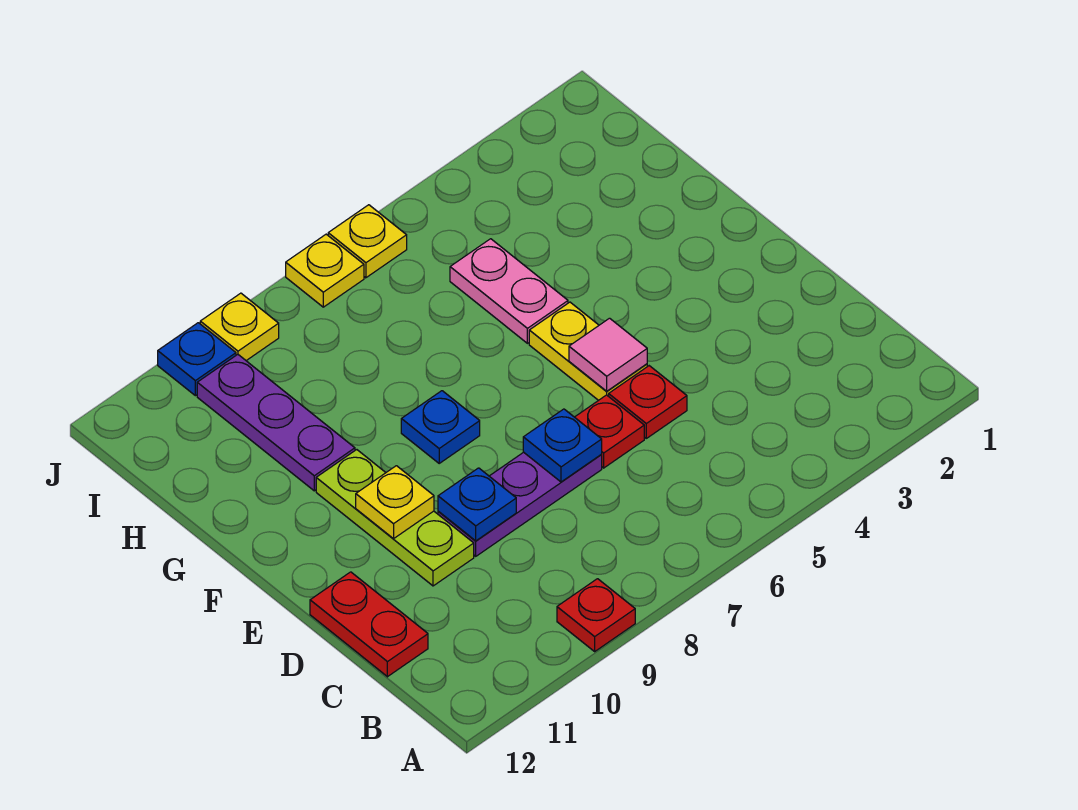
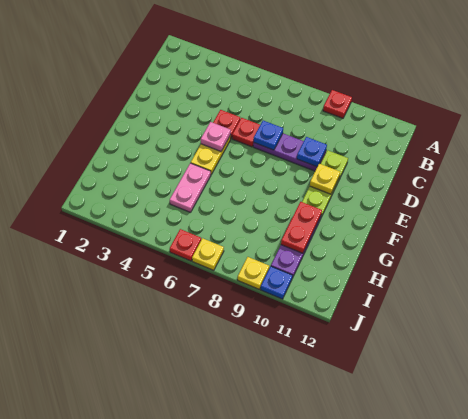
red 1x2 plate [310,572,428,677] -> red 1x2 plate moved to [281,202,322,253]
pink 1x1 tile [569,318,647,391] -> pink 1x1 plate [201,122,231,151]
blue 1x1 plate [401,391,480,463] -> none
yellow 1x1 plate [328,205,407,278] -> red 1x1 plate [170,229,201,261]

